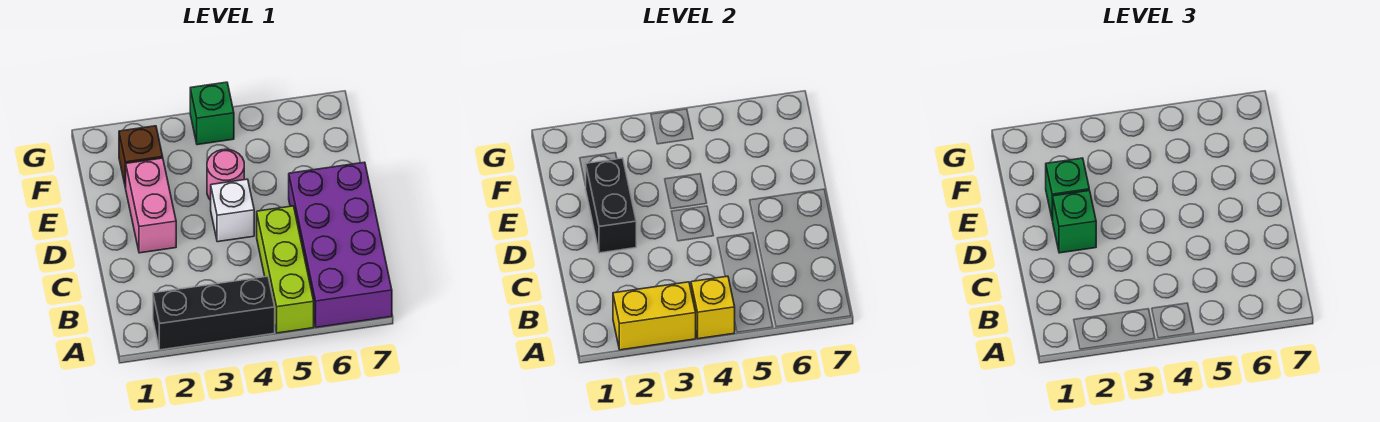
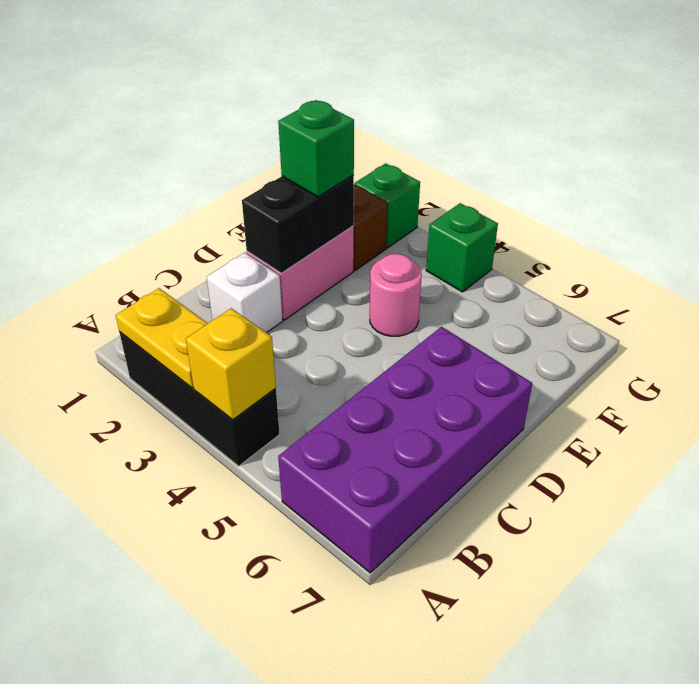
yellow 1x2 brick [613,282,696,350] -> yellow 1x2 plate [116,288,208,388]
lime 1x3 brick [257,206,314,333] -> none
green 1x1 brick [1052,191,1096,253] -> green 1x1 brick moved to [355,163,420,248]
white 1x1 brick [211,179,254,242] -> white 1x1 brick moved to [207,253,283,333]

